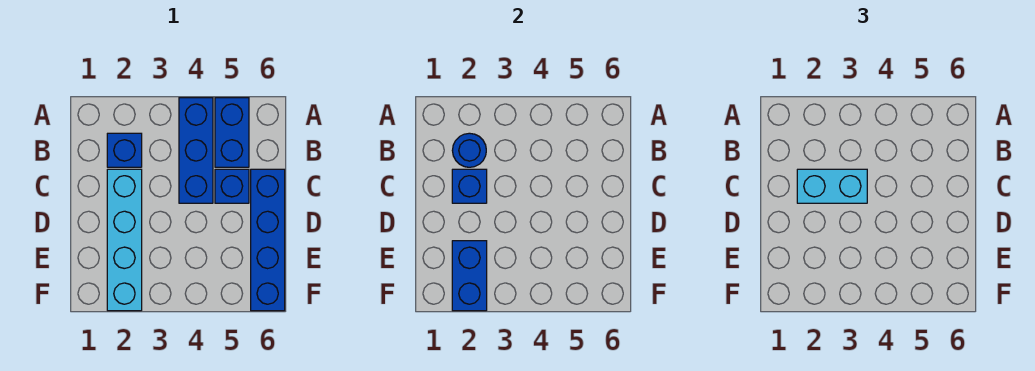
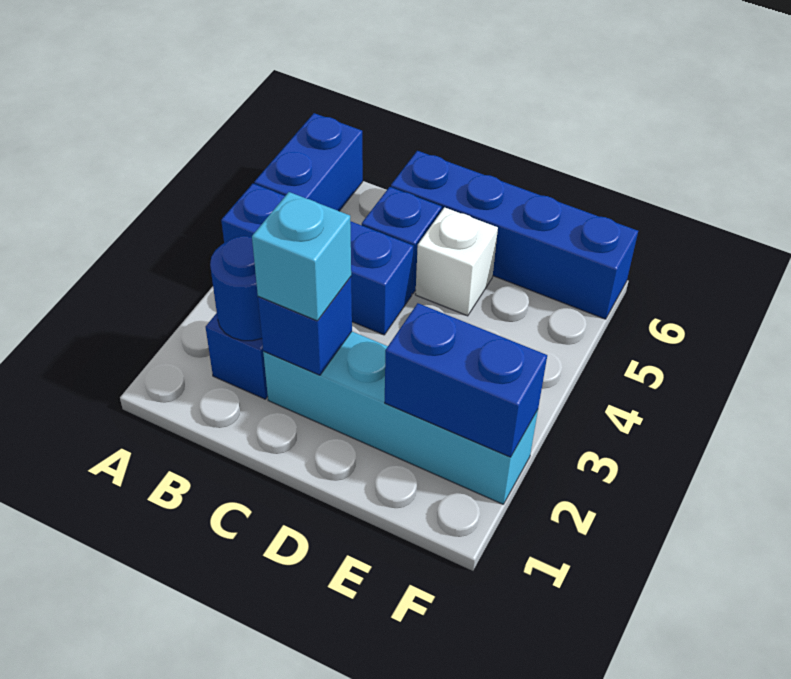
blue 1x2 brick [215,98,249,167] -> blue 1x2 brick turned to [254,113,363,211]
cyan 1x2 brick [797,169,867,203] -> cyan 1x1 brick [252,192,351,321]
none -> white 1x1 brick [415,207,498,316]

